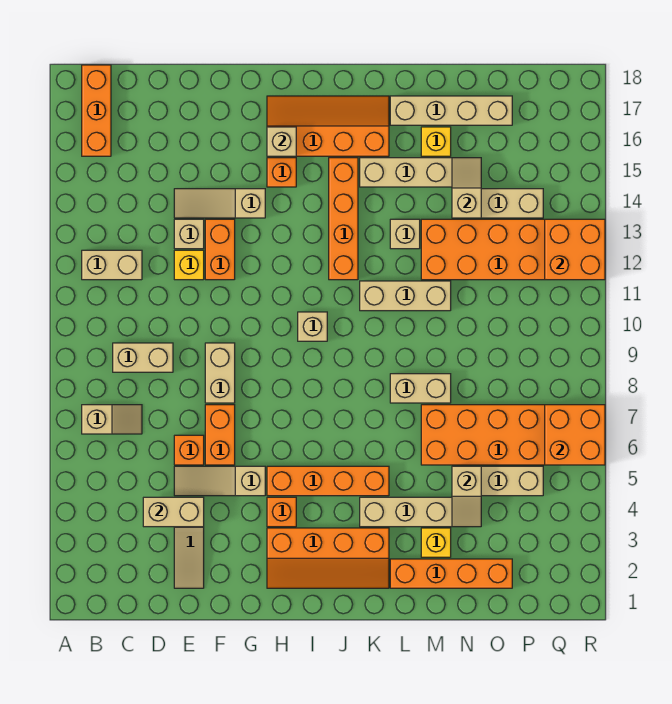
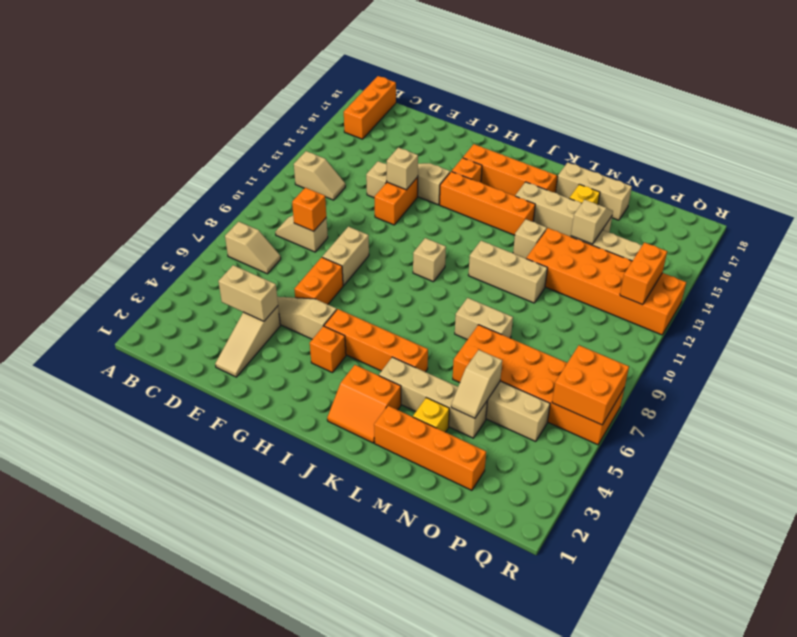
tan 1x2 brick [82,250,142,280] -> tan 1x2 slope [294,151,345,200]
tan 1x2 brick [113,343,173,372] -> tan 1x2 slope [275,216,328,252]
orange 1x1 brick [174,435,204,465] -> orange 1x1 brick moved to [292,188,326,231]
yellow 1x1 brick [174,250,204,280] -> none
orange 2x4 slope [267,528,389,588] -> orange 2x2 slope [327,365,401,443]
tan 1x1 brick [267,127,296,156] -> tan 1x1 brick moved to [387,148,418,190]
orange 1x4 brick [329,158,358,280] -> orange 1x4 brick turned to [440,171,535,235]
tan 1x4 brick [390,96,512,125] -> tan 1x3 brick [556,163,632,220]
orange 2x2 brick [545,219,605,280] -> orange 1x2 brick [620,243,667,305]

